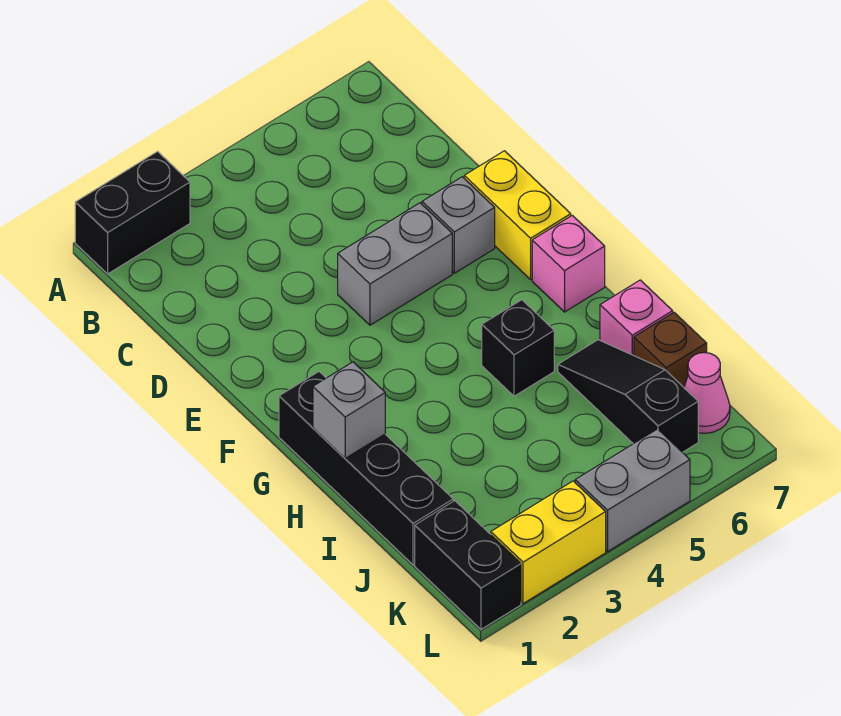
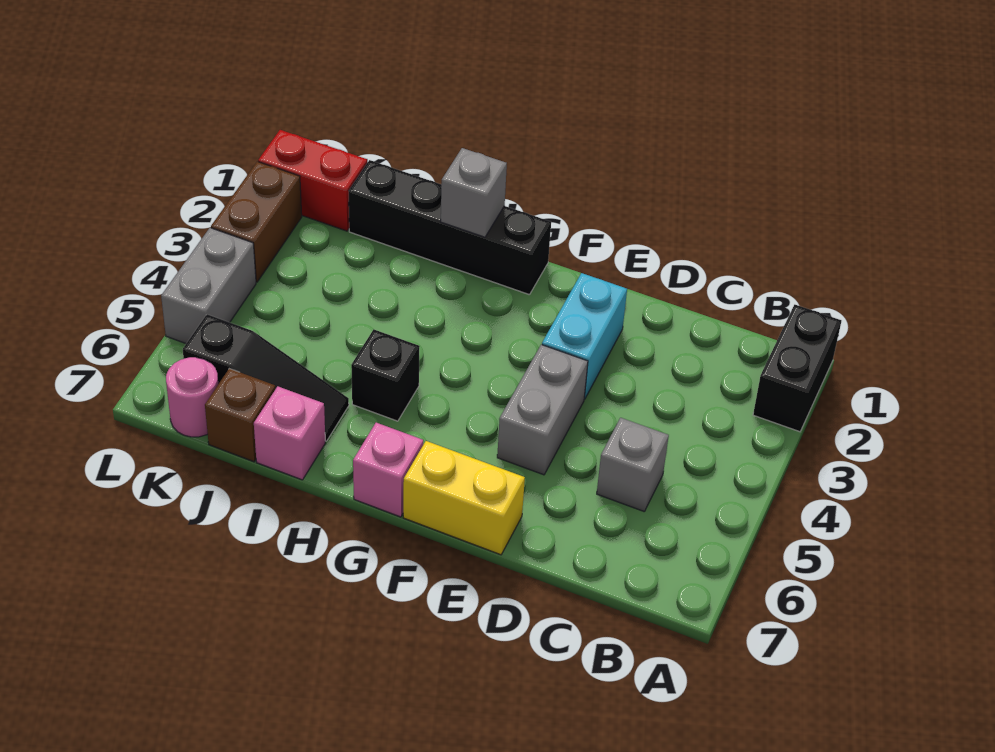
none -> cyan 1x2 brick [542,273,627,399]
grey 1x1 brick [422,177,495,273] -> grey 1x1 brick moved to [597,418,669,512]
black 1x2 brick [415,501,521,629] -> red 1x2 brick [258,130,367,231]
pink 1x1 cone [684,353,730,433] -> pink 1x1 round brick [166,357,218,437]
yellow 1x2 brick [491,481,606,604] -> brown 1x2 brick [211,162,302,282]

